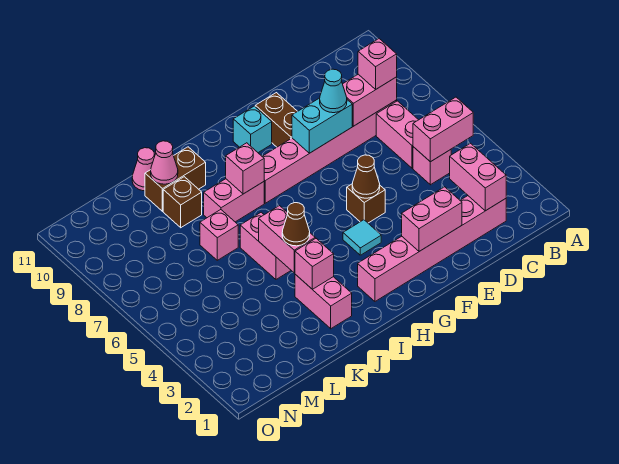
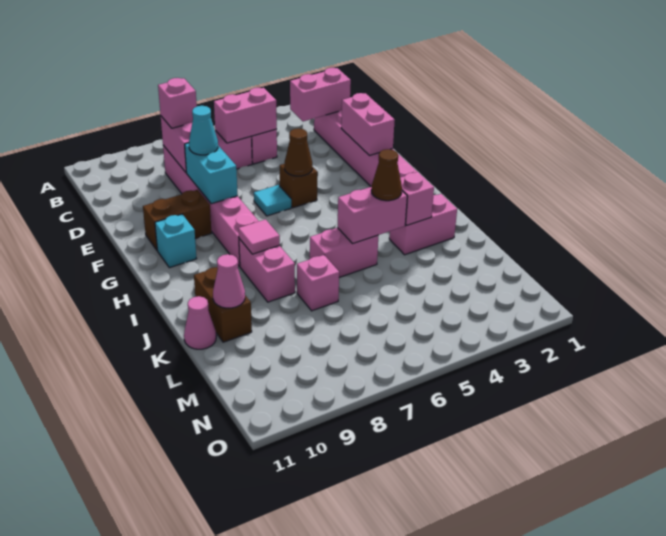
pink 1x2 brick [413,97,473,162] -> pink 1x2 brick turned to [214,88,277,143]
cyan 1x1 tile [343,220,381,255] -> cyan 1x1 tile moved to [254,185,291,216]
pink 1x1 brick [226,143,264,194] -> pink 1x1 tile [238,219,280,254]
brown 1x1 brick [163,177,202,228] -> none

